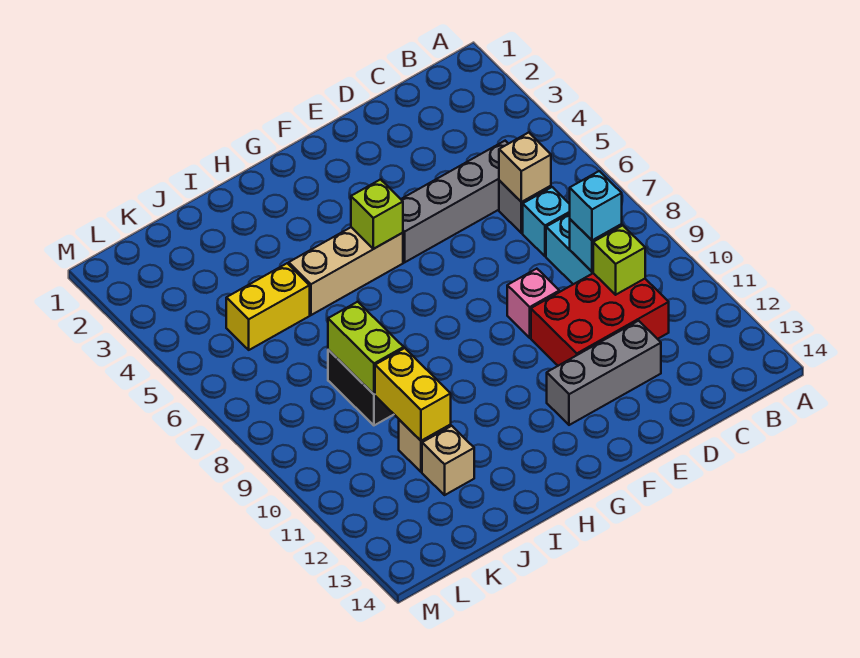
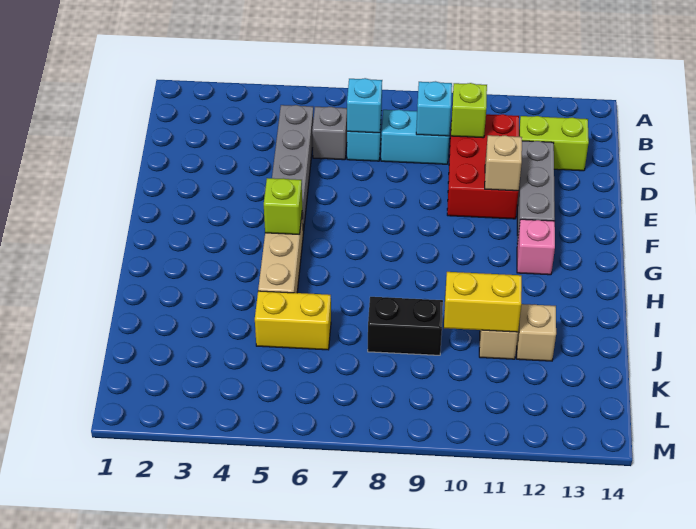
tan 1x1 brick [499,133,551,202] -> tan 1x1 brick moved to [485,135,522,191]
cyan 1x1 brick [570,171,622,240] -> cyan 1x1 brick moved to [347,78,382,133]
pink 1x1 brick [507,269,559,338] -> pink 1x1 brick moved to [517,219,555,275]
yellow 1x2 brick [226,263,310,350] -> yellow 1x2 brick turned to [255,291,331,350]
lime 1x2 brick [328,302,404,394] -> lime 1x2 brick moved to [519,116,589,171]

